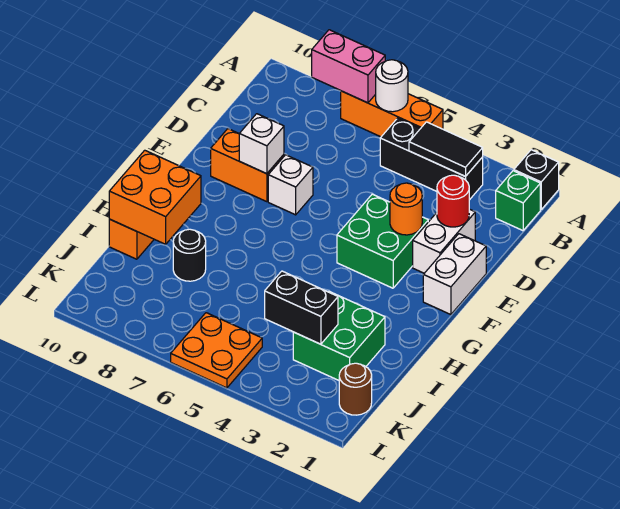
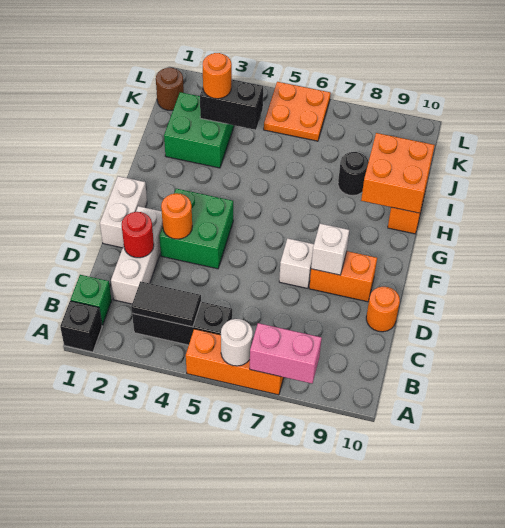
white 1x2 brick [413,209,475,273] -> white 1x3 brick [111,206,163,304]
none -> orange 1x1 round brick [366,287,400,332]
none -> orange 1x1 round brick [202,53,232,99]

